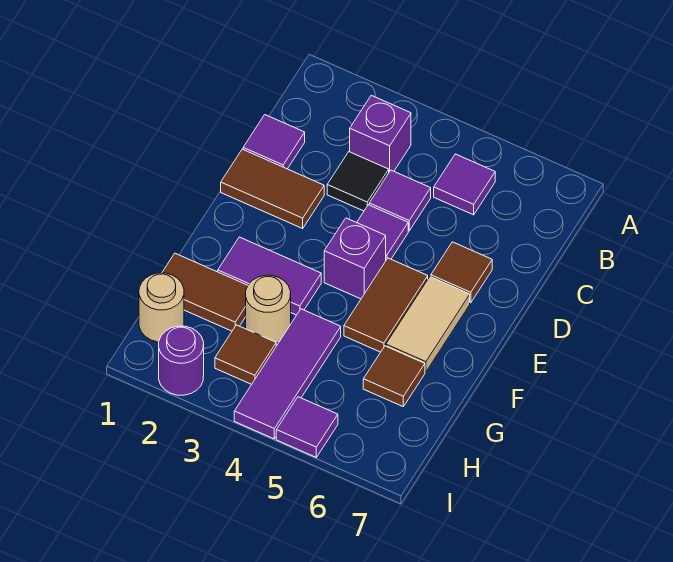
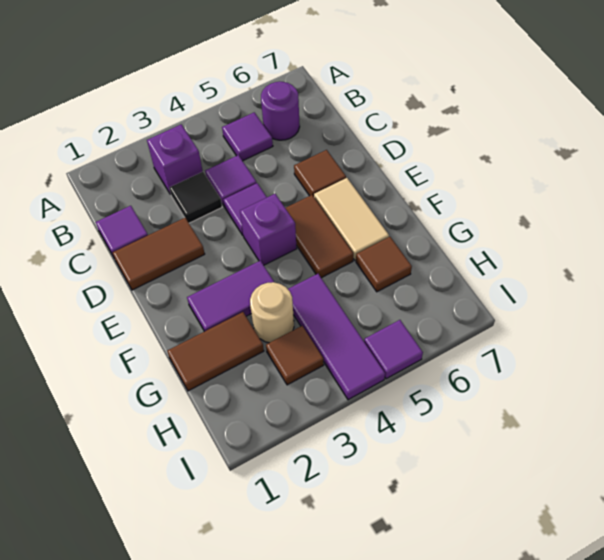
tan 1x1 round brick [139,273,184,342] -> none
purple 1x1 round brick [159,326,204,395] -> purple 1x1 round brick moved to [261,81,300,140]

